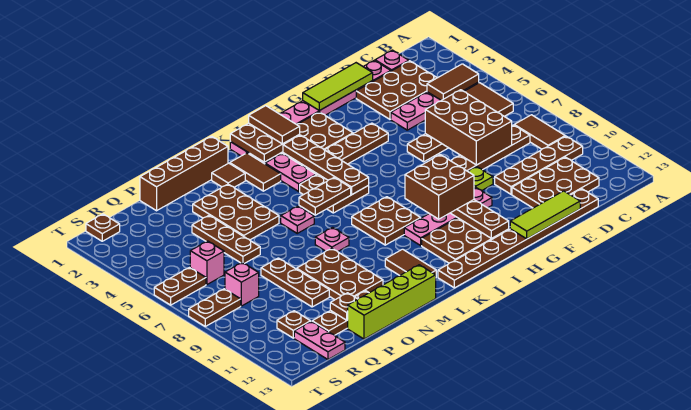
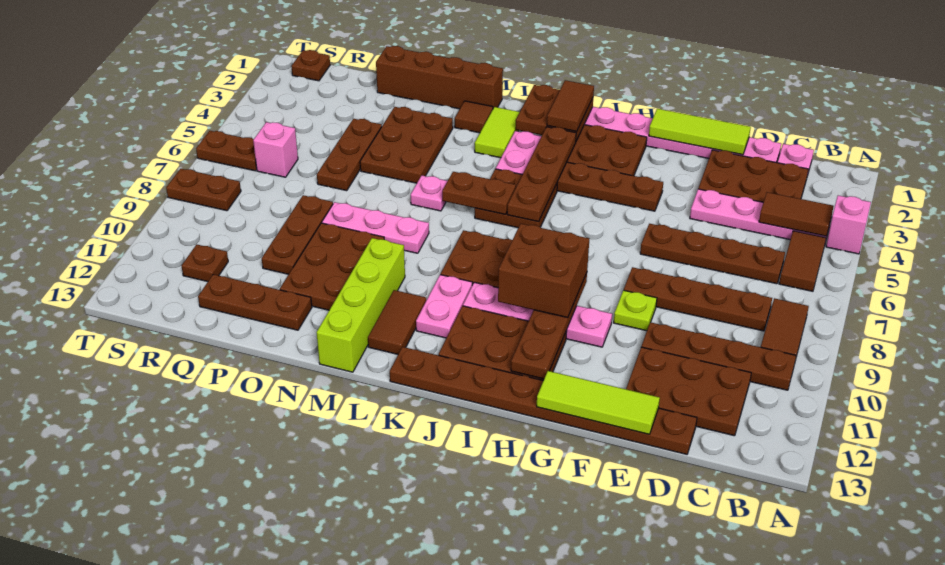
brown 2x3 brick [425,90,512,165] -> none
brown 1x2 tile [230,153,281,191] -> lime 1x2 tile [475,107,520,158]
pink 1x1 plate [315,227,349,252] -> pink 1x3 plate [322,202,429,253]
lime 1x4 brick [348,265,436,339] -> lime 1x4 brick turned to [317,238,405,372]
brown 1x1 plate [330,293,358,320] -> none
pink 1x1 brick [225,263,259,306] -> pink 1x1 brick moved to [826,195,871,254]
pink 1x2 plate [294,321,345,359] -> pink 1x2 plate moved to [416,275,472,338]

